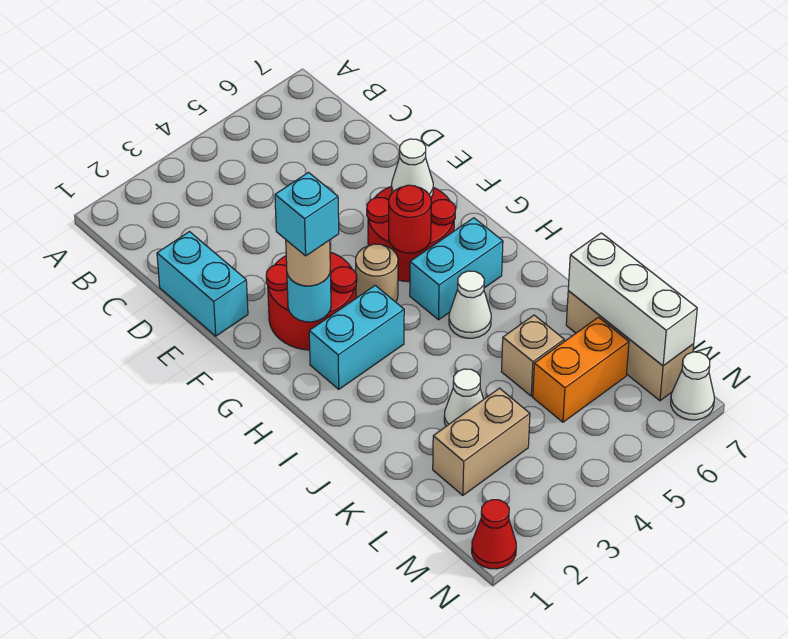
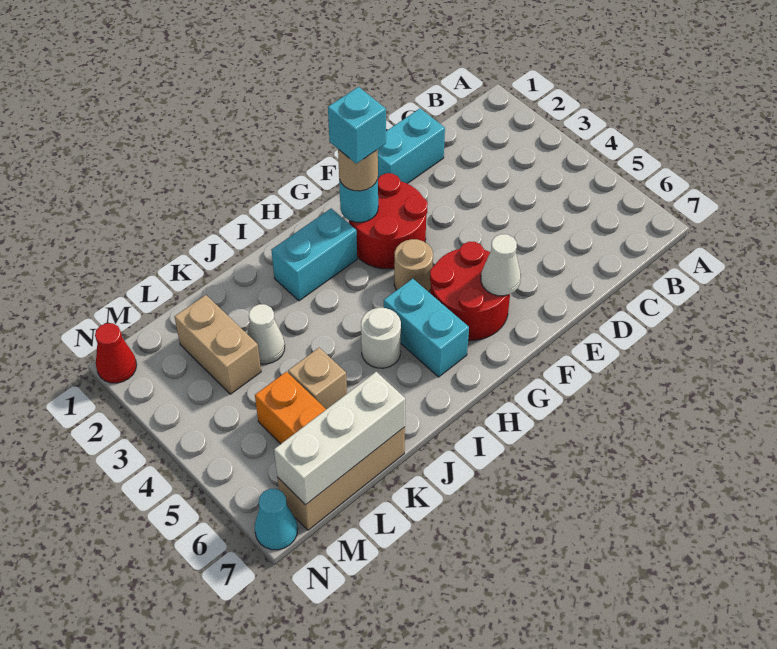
red 1x1 round brick [389,185,431,253] -> none
cyan 1x2 brick [309,286,404,389] -> cyan 1x2 brick turned to [271,208,357,301]
white 1x1 cone [449,271,491,338] -> white 1x1 round brick [361,308,401,368]
white 1x1 cone [671,352,714,420] -> cyan 1x1 cone [255,489,298,550]

